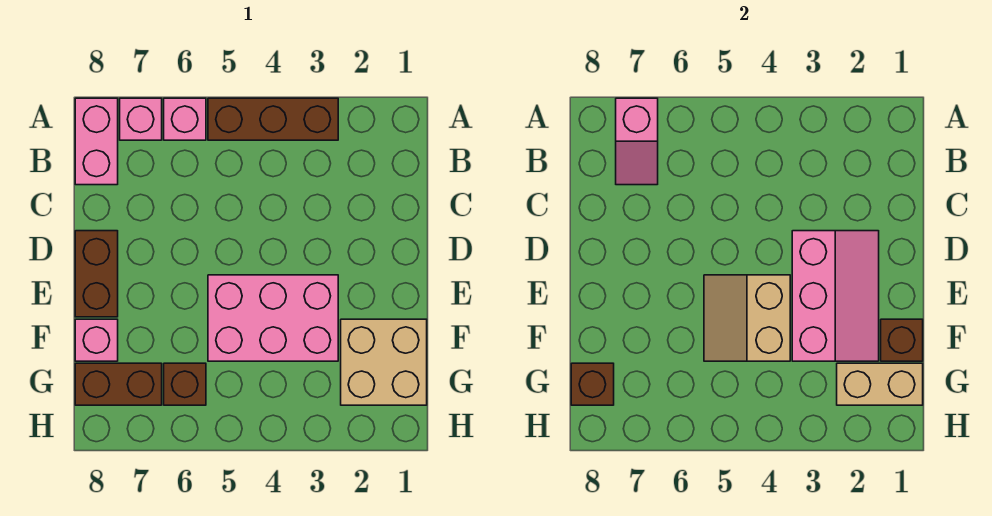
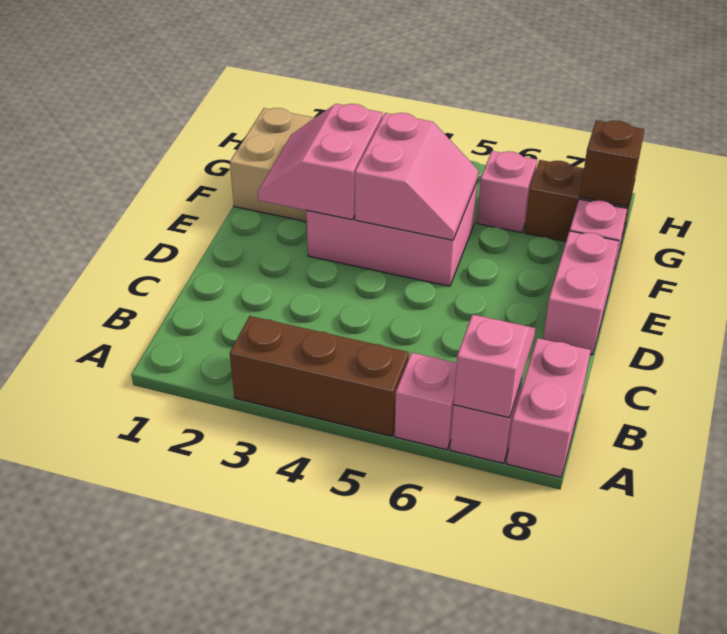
pink 2x3 slope [792,231,879,361] -> pink 2x2 slope [258,104,383,220]
brown 1x2 brick [75,231,118,317] -> pink 1x2 brick [543,231,619,355]
tan 2x2 slope [704,275,790,361] -> pink 2x2 slope [355,113,478,240]
brown 1x1 brick [881,319,923,361] -> none
tan 1x2 brick [837,363,923,405] -> none
brown 1x1 brick [164,363,206,405] -> pink 1x1 brick [477,151,537,233]

